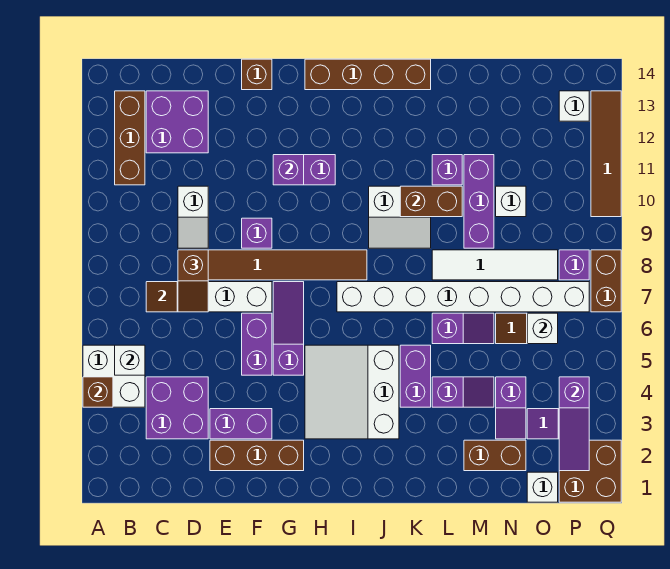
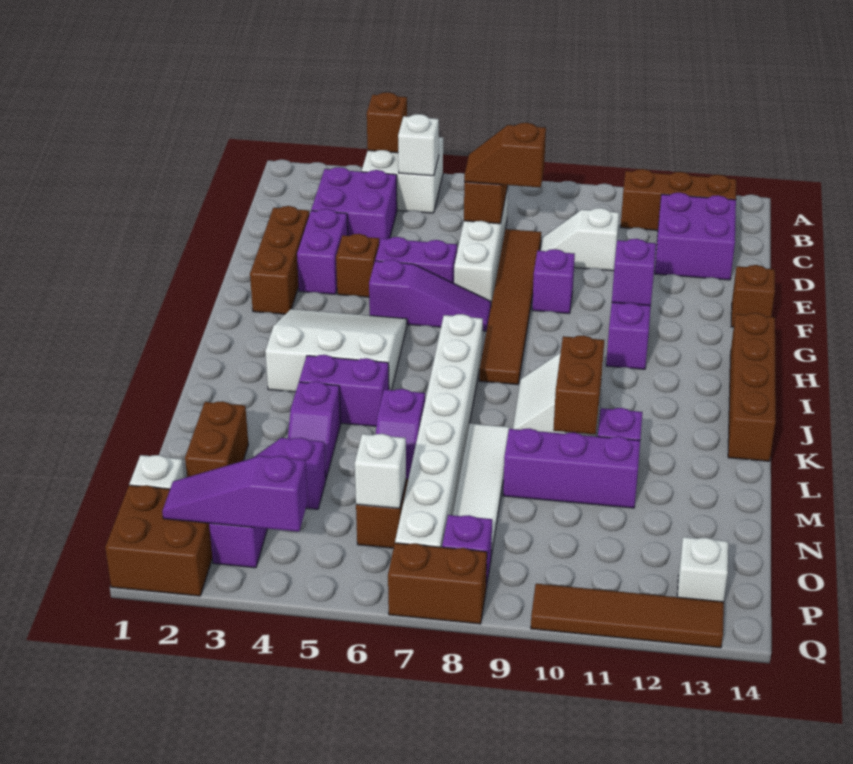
none -> brown 1x1 brick [336,234,379,297]
white 1x1 brick [496,186,526,217] -> none

